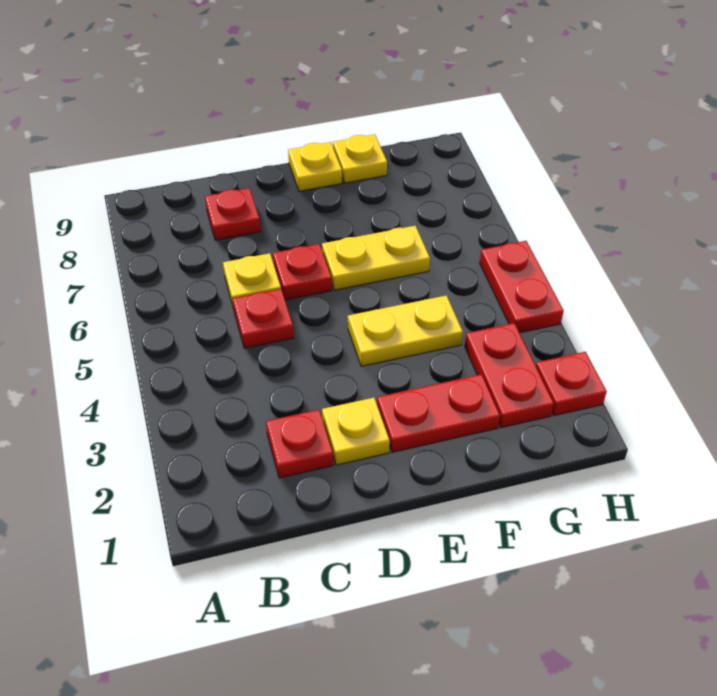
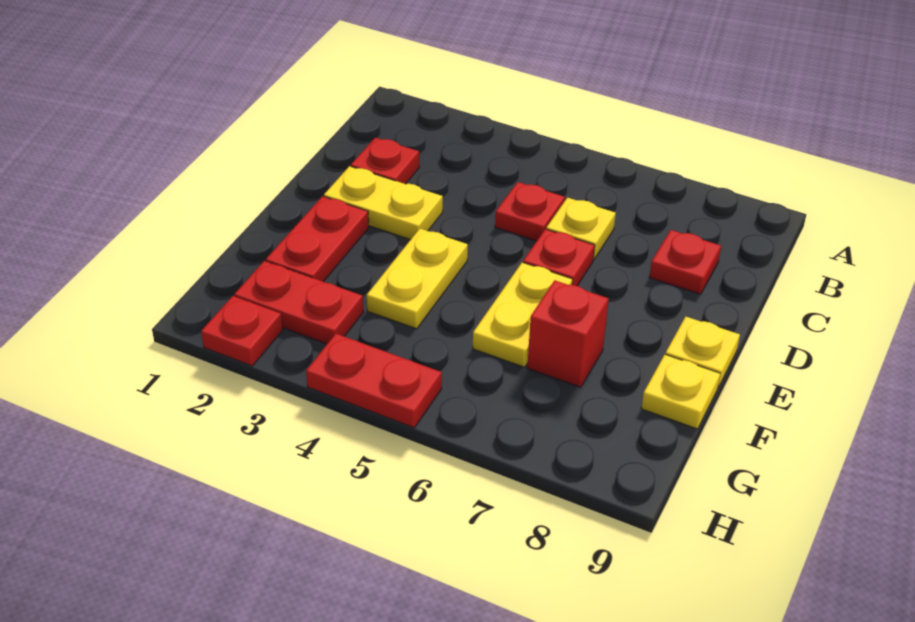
yellow 1x1 plate [322,398,390,465] -> yellow 1x2 plate [324,166,443,240]
none -> red 1x1 brick [527,280,609,387]

